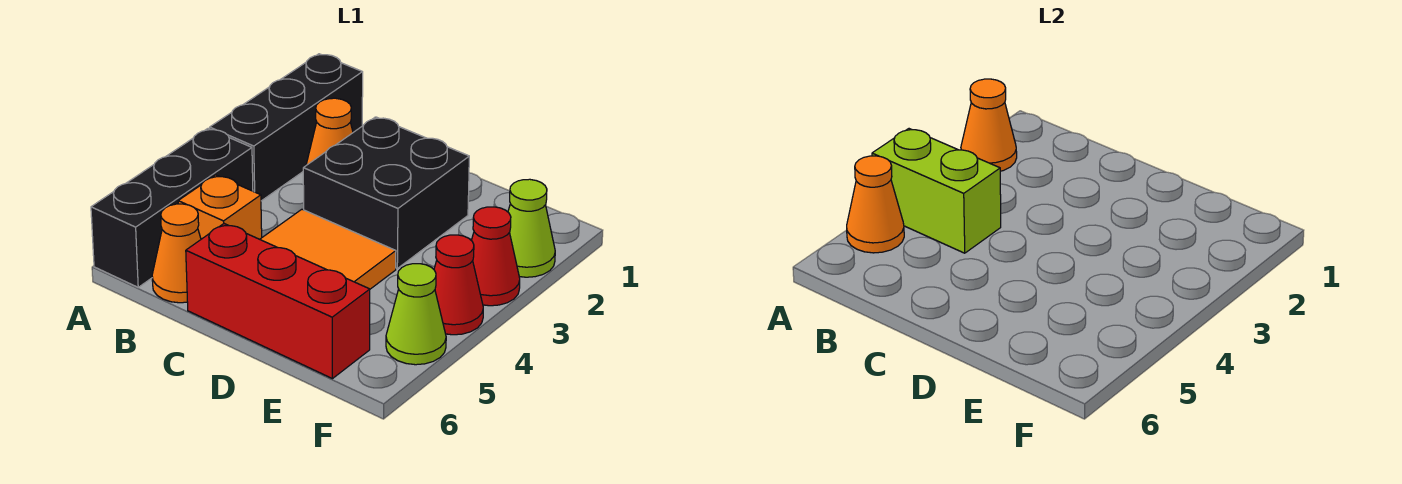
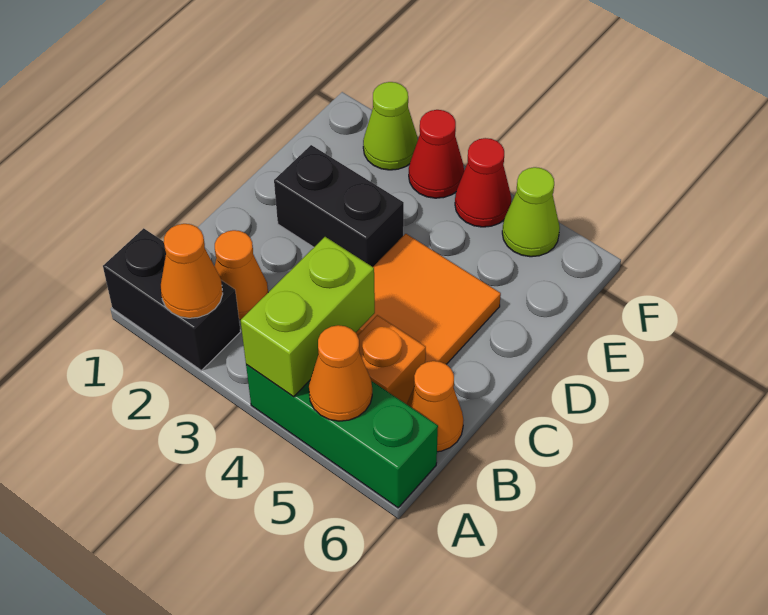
black 1x3 brick [210,54,363,201] -> black 1x2 brick [103,228,241,370]
black 1x3 brick [91,129,253,287] -> green 1x3 brick [246,364,438,508]
black 2x2 brick [303,117,469,268] -> black 1x2 brick [274,145,404,267]
red 1x3 brick [186,224,370,379] -> none

